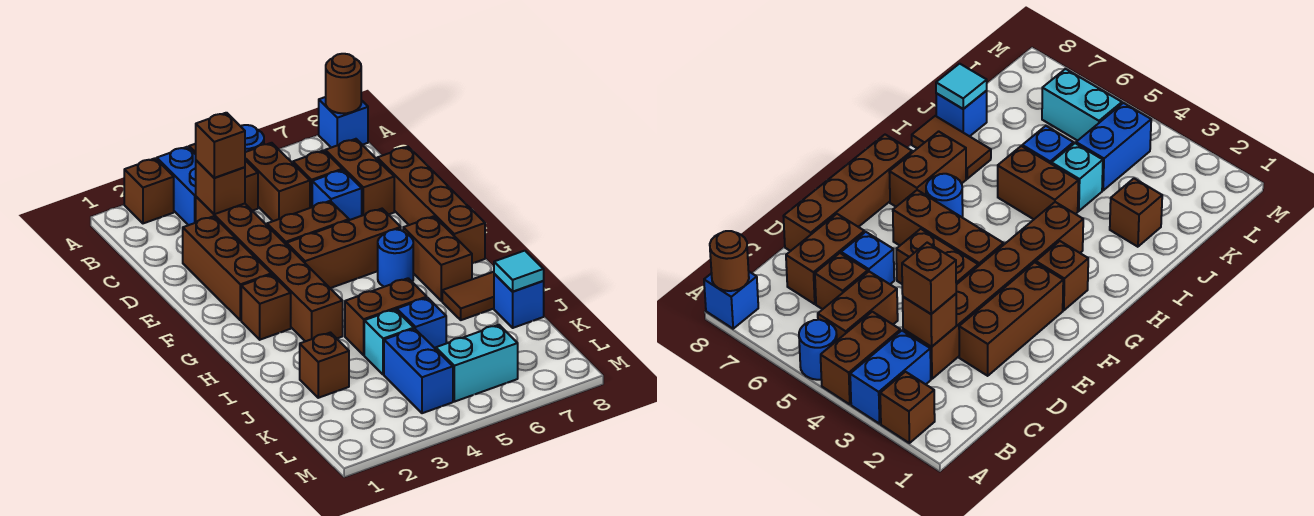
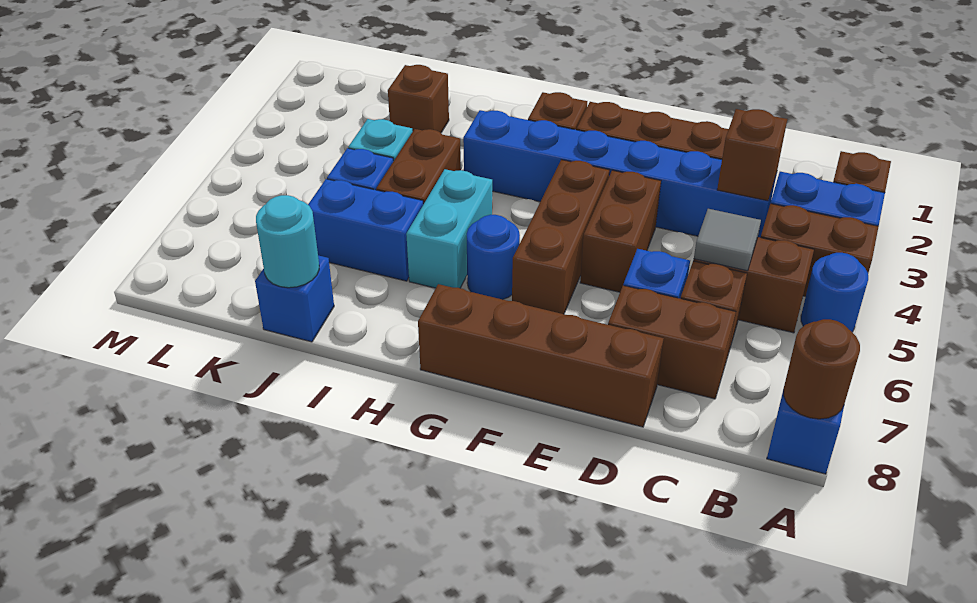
brown 1x6 brick [196,197,343,341] -> blue 1x6 brick [463,110,777,238]
brown 1x1 brick [196,113,245,178] -> none
none -> grey 1x1 tile [694,209,761,271]
brown 1x2 brick [403,216,472,301] -> none
brown 1x2 tile [442,272,494,320] -> none
cyan 1x1 tile [494,251,544,292] -> cyan 1x1 round brick [256,195,319,288]
blue 1x2 brick [384,329,453,413] -> blue 1x2 brick moved to [308,179,423,281]
cyan 1x2 brick [436,325,518,402] -> cyan 1x2 brick moved to [406,169,492,288]

